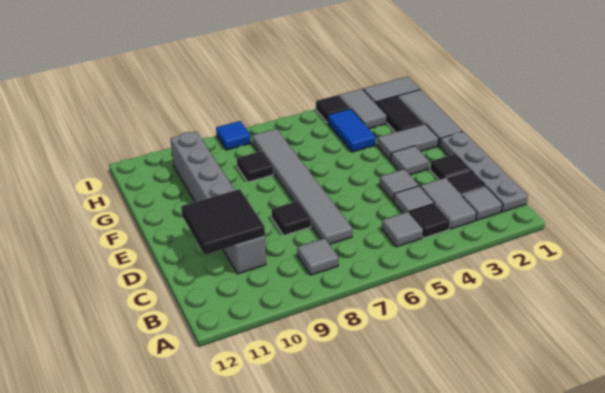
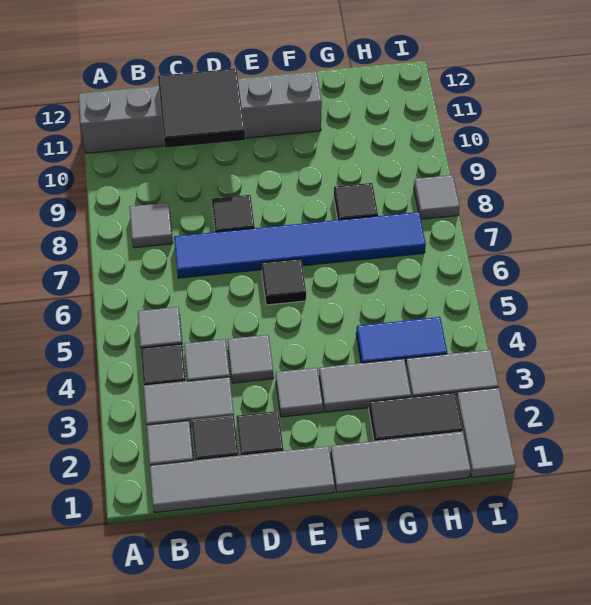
grey 1x4 plate [440,132,528,212] -> grey 1x4 tile [150,446,335,513]
grey 1x6 tile [252,129,353,244] -> blue 1x6 tile [174,212,426,278]
grey 1x6 brick [171,131,266,274] -> grey 1x6 brick moved to [79,72,322,153]
grey 1x2 tile [377,124,439,160] -> grey 1x2 tile turned to [319,359,411,412]
black 1x1 tile [316,95,350,123] -> black 1x1 tile moved to [261,259,306,305]
blue 1x1 tile [216,121,251,150] -> grey 1x1 tile [414,175,460,219]

